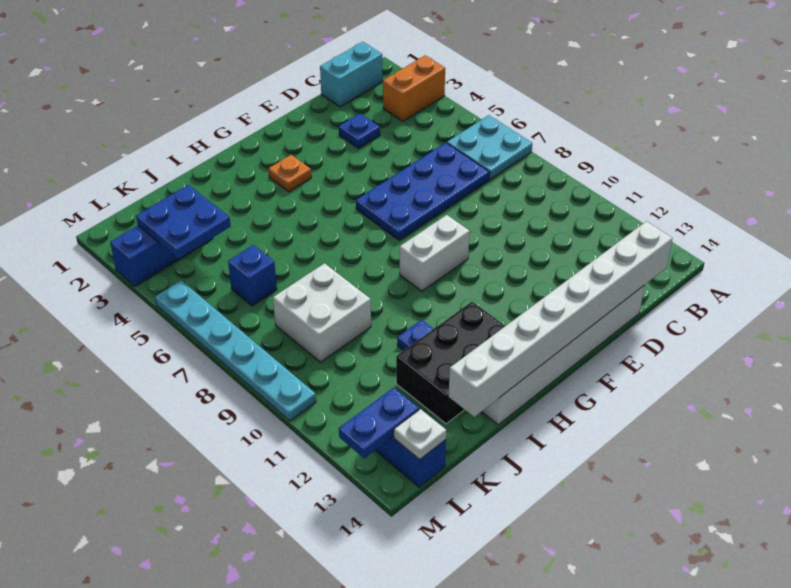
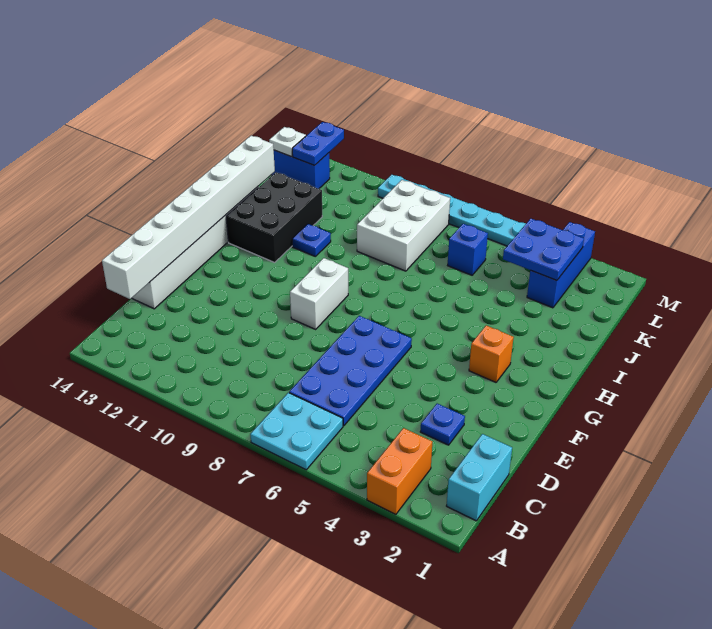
orange 1x1 plate [269,155,311,192] -> orange 1x1 brick [469,325,514,382]
white 2x2 brick [273,263,371,362] -> white 2x3 brick [357,180,450,271]

